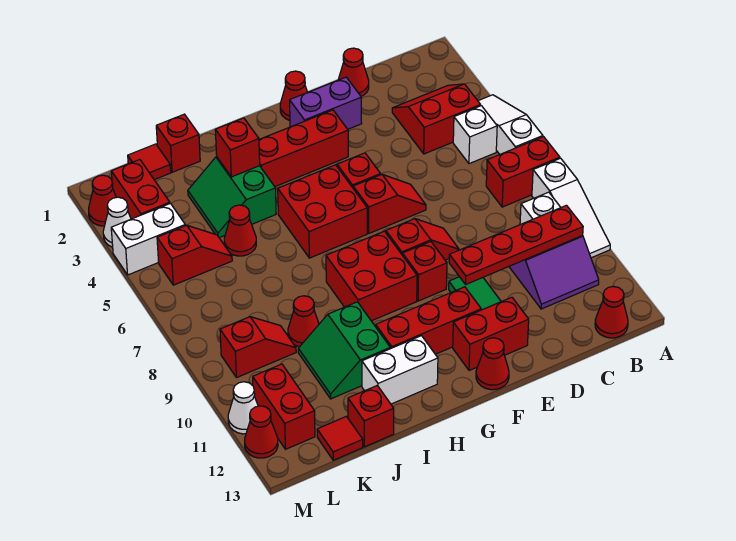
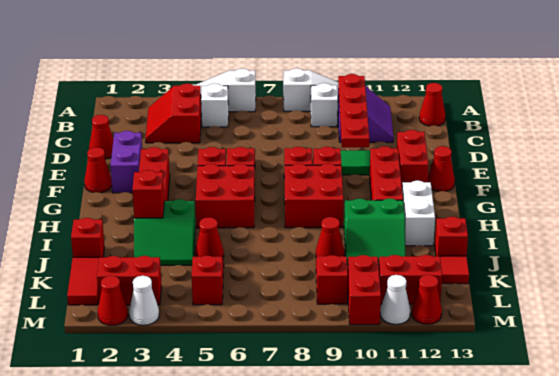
red 1x2 brick [486,137,560,207] -> red 1x2 brick moved to [347,255,381,325]
red 1x1 tile [128,144,171,180] -> red 1x2 tile [67,257,99,305]
white 1x2 brick [111,203,185,275] -> none

